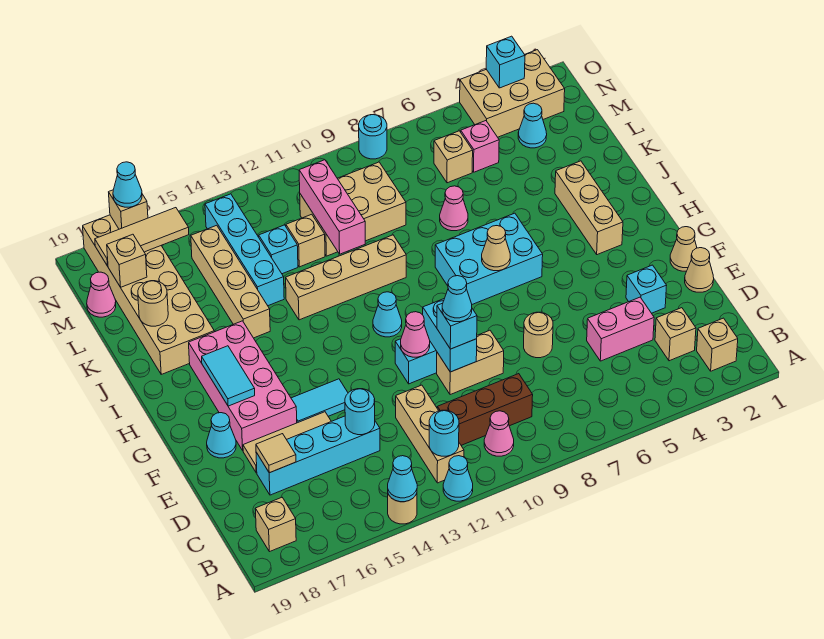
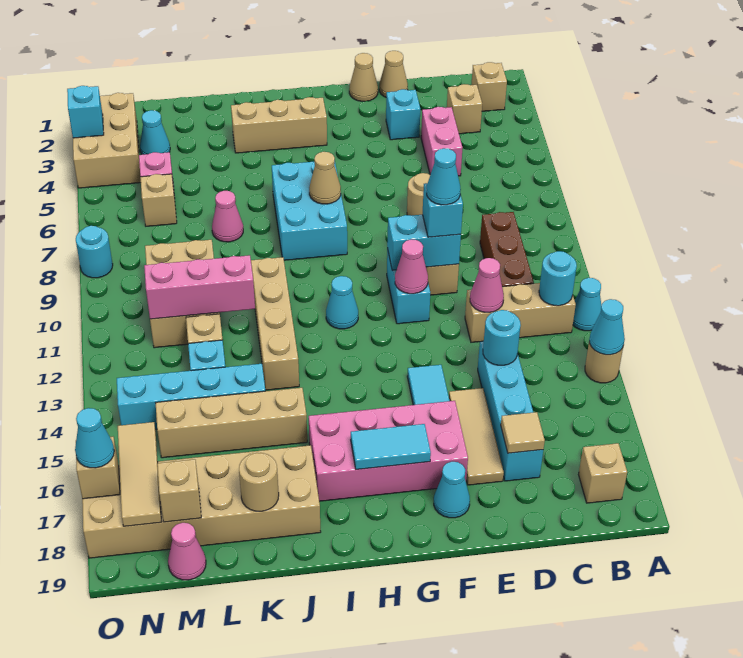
pink 1x1 cone [484,411,514,456] -> pink 1x1 cone moved to [470,258,504,312]

